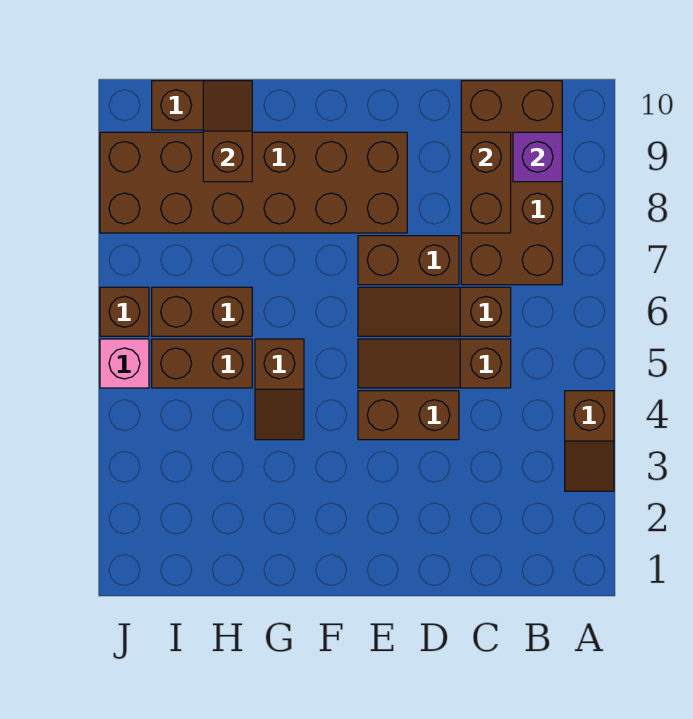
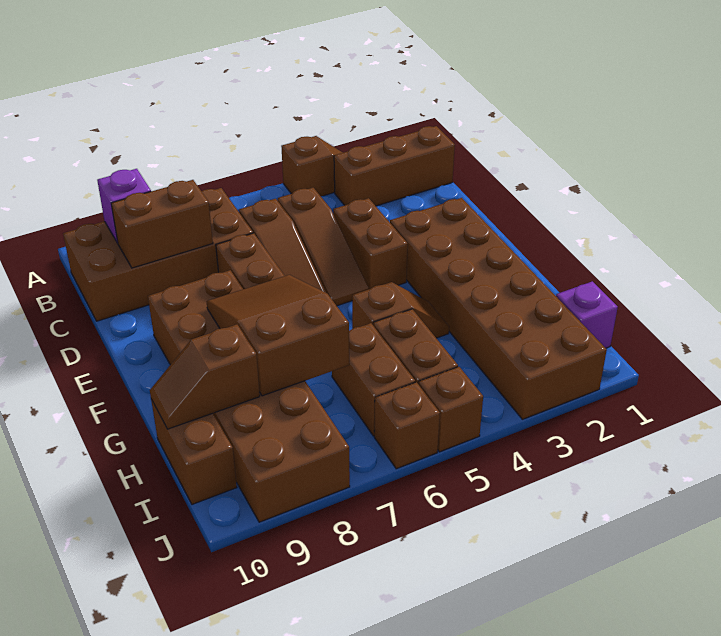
none -> brown 1x3 brick [334,126,455,206]
none -> brown 2x6 brick [390,198,607,419]
none -> brown 2x3 slope [206,275,349,396]
none -> purple 1x1 brick [556,281,618,348]
pink 1x1 brick [100,339,149,388] -> brown 1x1 brick [419,367,483,452]

